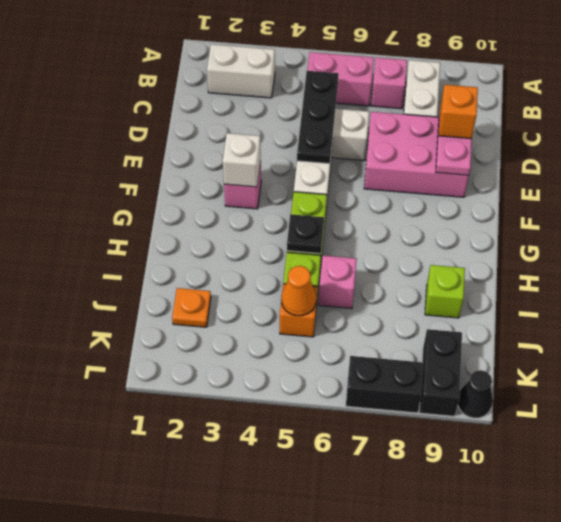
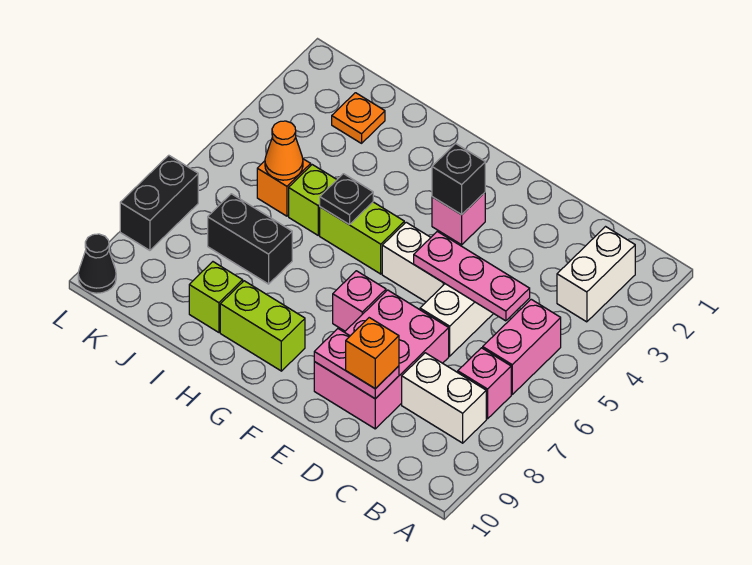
black 1x3 plate [297,71,339,164] -> pink 1x3 plate [414,231,530,321]
white 1x1 brick [223,133,261,187] -> black 1x1 brick [432,144,485,215]
none -> lime 1x2 brick [220,281,305,371]
pink 1x1 brick [319,256,357,308] -> pink 1x1 brick moved to [333,271,386,331]
black 1x2 brick [419,329,462,416] -> black 1x2 brick moved to [208,194,292,284]

